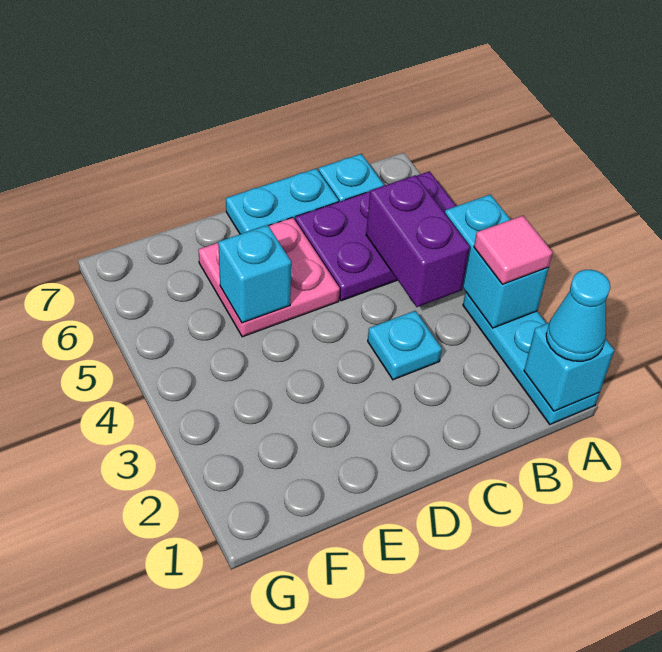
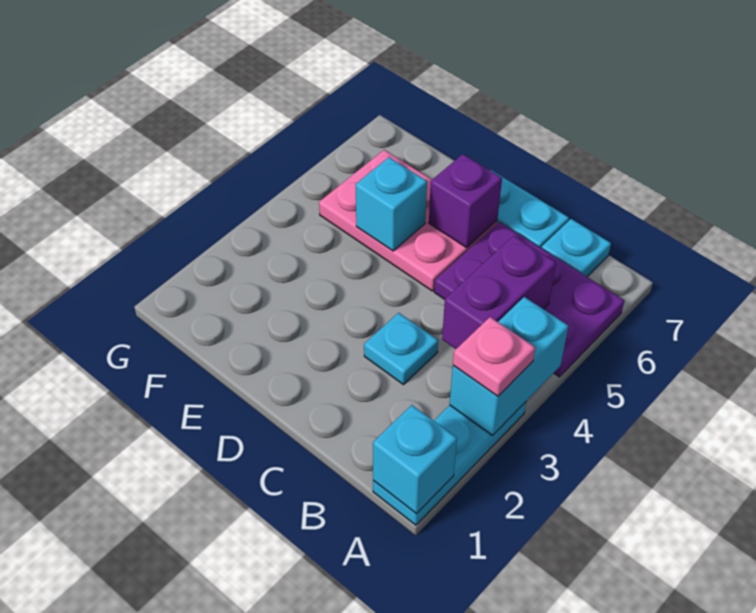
cyan 1x1 cone [546,270,610,361] -> none
pink 1x1 tile [474,216,553,284] -> pink 1x1 plate [453,317,535,396]
pink 2x2 plate [198,217,340,337] -> pink 2x3 plate [319,150,497,291]
none -> purple 1x1 brick [429,154,502,248]

